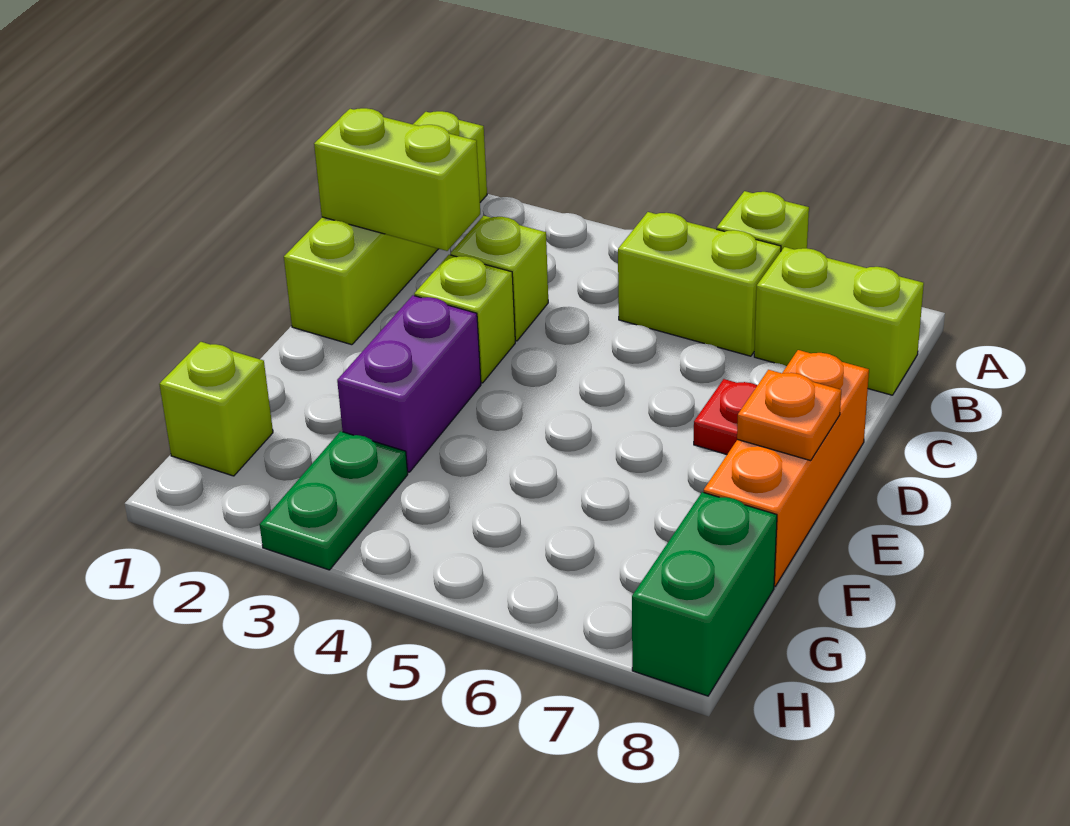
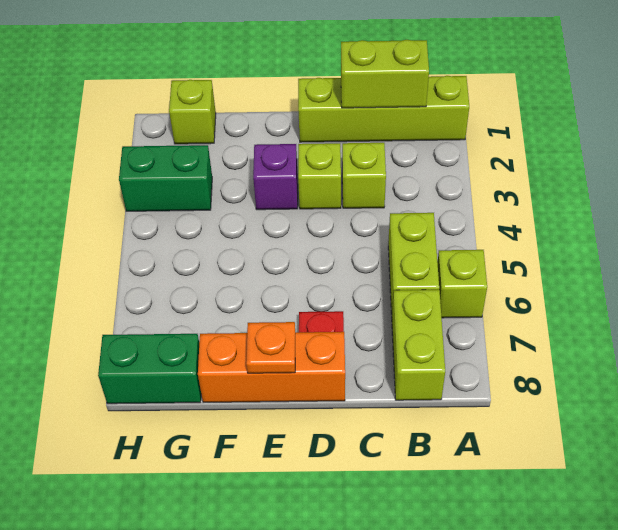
lime 1x2 brick [314,108,480,251] -> lime 1x2 brick turned to [341,40,429,108]
purple 1x2 brick [337,295,481,472] -> purple 1x1 brick [253,144,298,210]
green 1x2 plate [260,431,408,570] -> green 1x2 brick [119,145,212,211]

